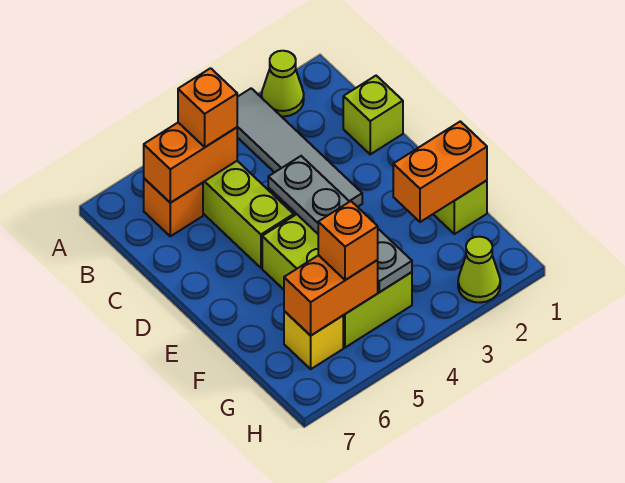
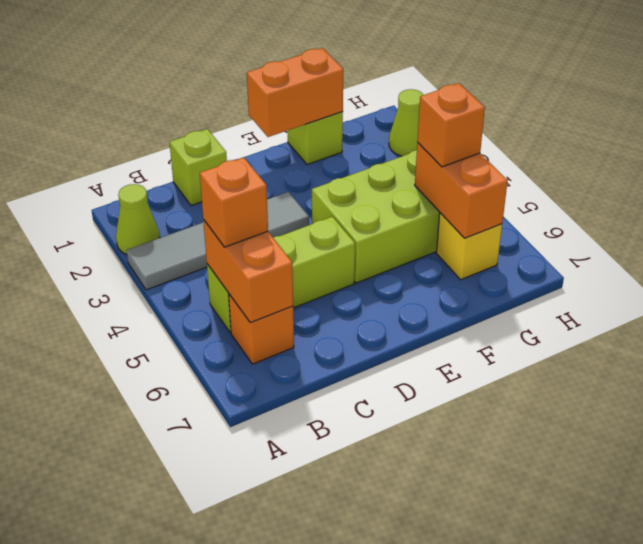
grey 1x4 plate [268,156,412,292] -> none
orange 1x2 brick [393,121,487,222] -> orange 1x2 brick turned to [247,48,343,137]

